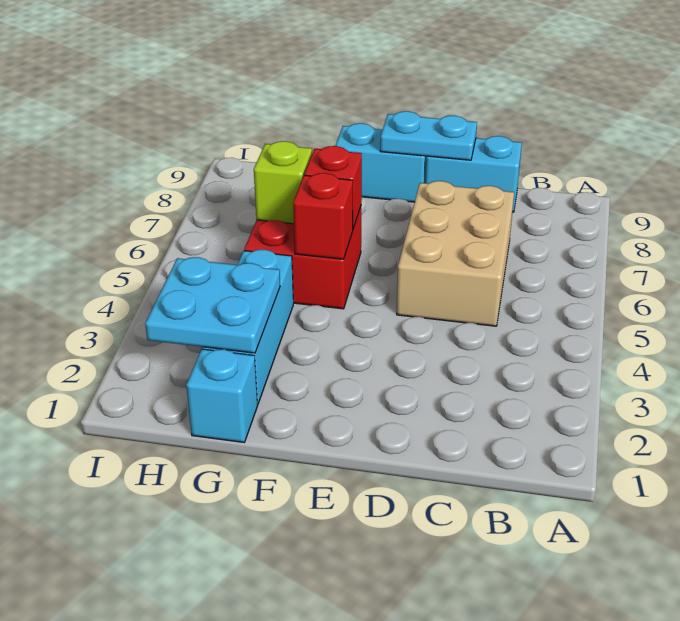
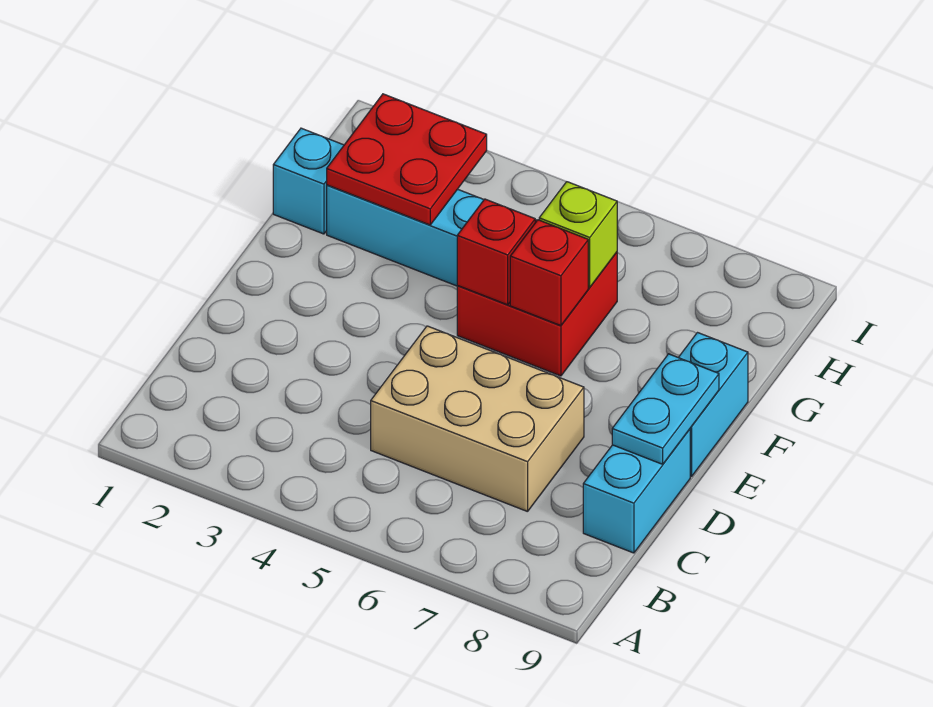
cyan 2x2 plate [145,257,280,353] -> red 2x2 plate [327,94,487,225]

